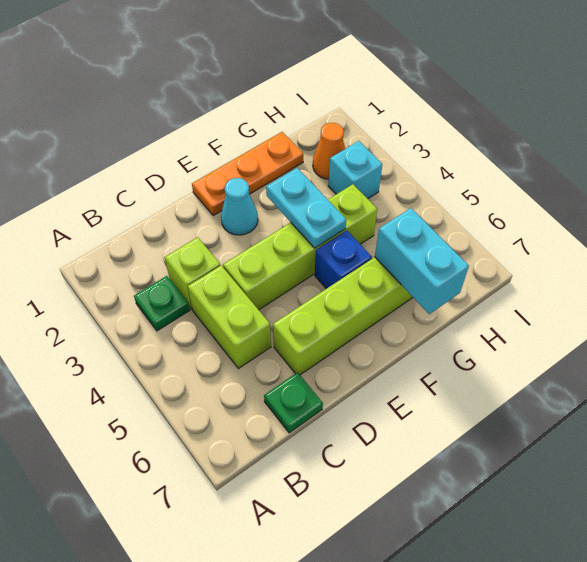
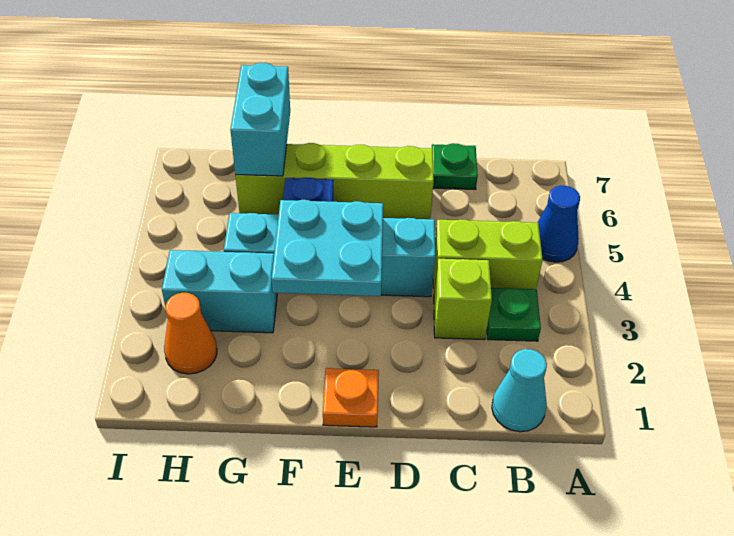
none -> blue 1x1 cone [537,186,580,262]
lime 1x2 brick [188,266,271,369] -> lime 1x2 brick turned to [433,219,543,291]
lime 1x4 brick [223,184,377,310] -> cyan 1x4 brick [224,213,435,297]
orange 1x3 plate [192,132,303,216] -> orange 1x1 plate [323,368,379,427]
cyan 1x1 cone [221,178,258,235] -> cyan 1x1 cone moved to [492,349,547,432]
cyan 1x2 plate [266,168,346,248] -> cyan 2x2 plate [271,200,383,296]
cyan 1x1 brick [328,141,382,199] -> cyan 1x2 brick [162,250,277,333]

